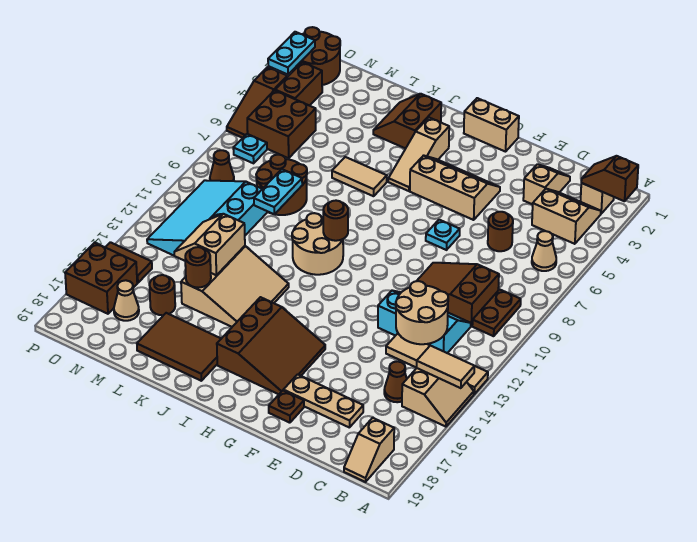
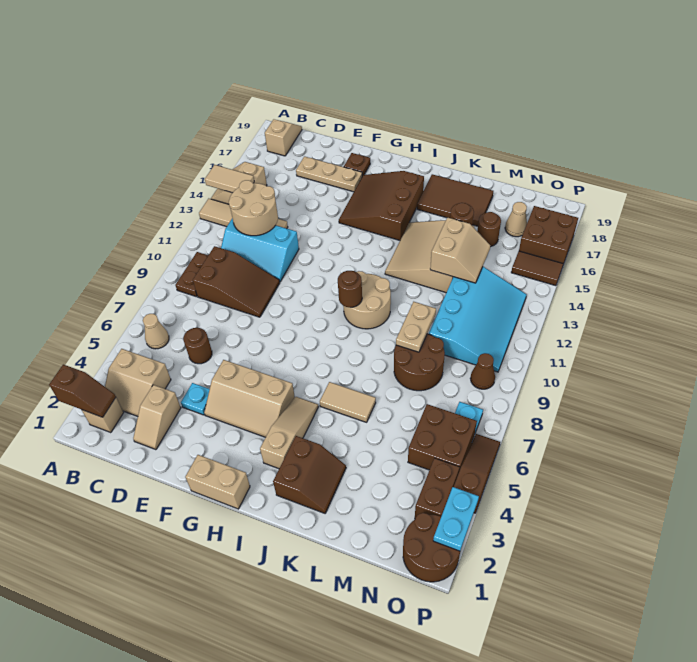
brown 1x1 cone [384,361,407,402] -> none
cyan 1x1 plate [426,220,460,250] -> cyan 1x1 plate moved to [181,383,210,415]
cyan 1x2 plate [254,169,302,214] -> tan 1x2 plate [396,302,436,352]

